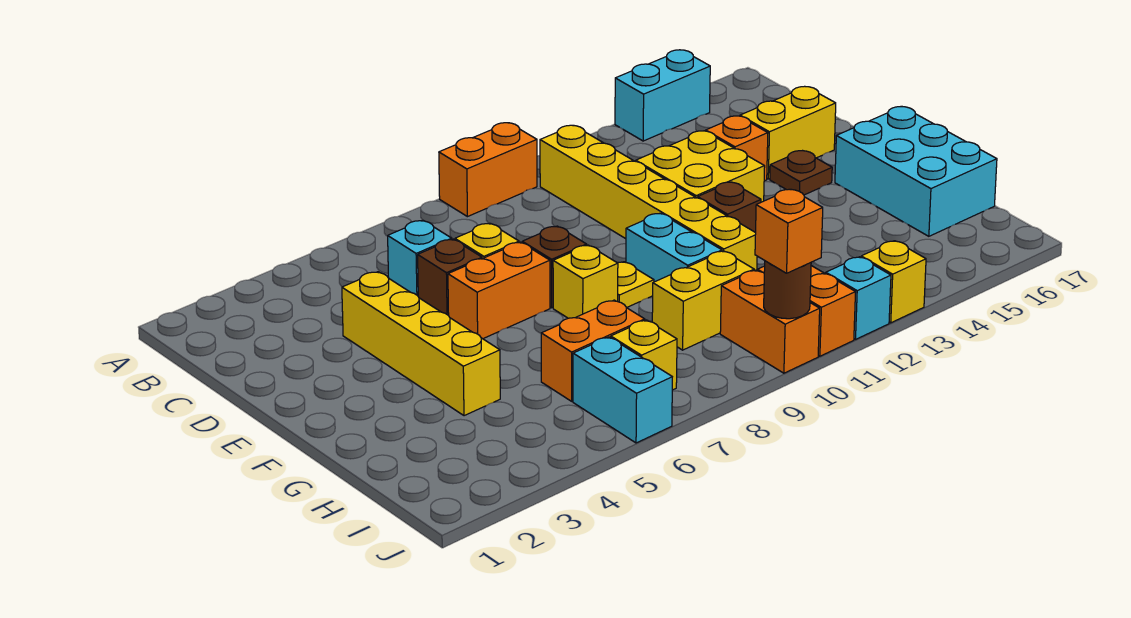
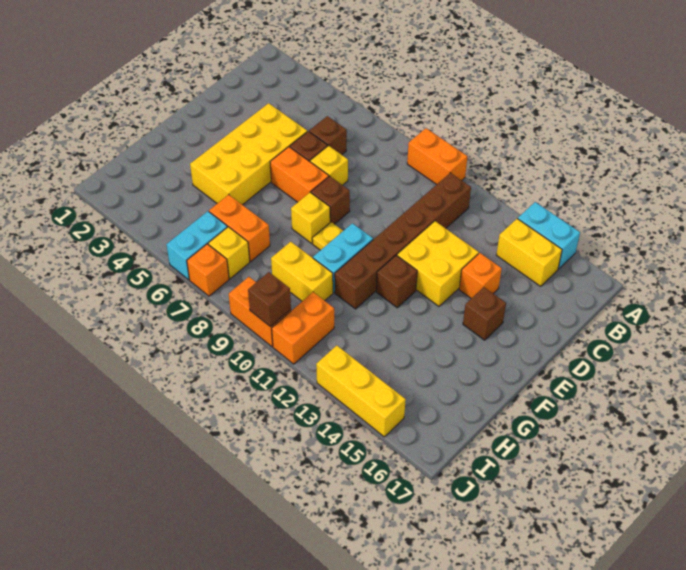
yellow 1x6 brick [540,125,757,271] -> brown 1x6 brick [335,173,471,309]
cyan 1x1 brick [388,221,452,296] -> brown 1x1 brick [309,116,347,155]
yellow 1x4 brick [342,272,500,416] -> yellow 2x4 brick [190,103,307,205]
yellow 1x2 brick [740,86,836,179] -> yellow 1x2 brick moved to [496,219,562,286]
brown 1x1 plate [770,151,832,195] -> brown 1x1 brick [463,287,506,340]
cyan 2x3 brick [835,107,997,236] -> none
orange 1x2 brick [720,270,820,373] -> orange 1x2 brick turned to [229,277,291,347]
brown 1x1 round brick [764,261,811,319] -> brown 1x1 brick [248,272,291,327]
orange 1x1 brick [755,189,823,273] -> orange 1x1 brick moved to [187,244,229,296]
cyan 1x1 brick [826,257,891,339] -> none
yellow 1x1 brick [861,241,926,323] -> yellow 1x3 brick [316,345,406,437]

